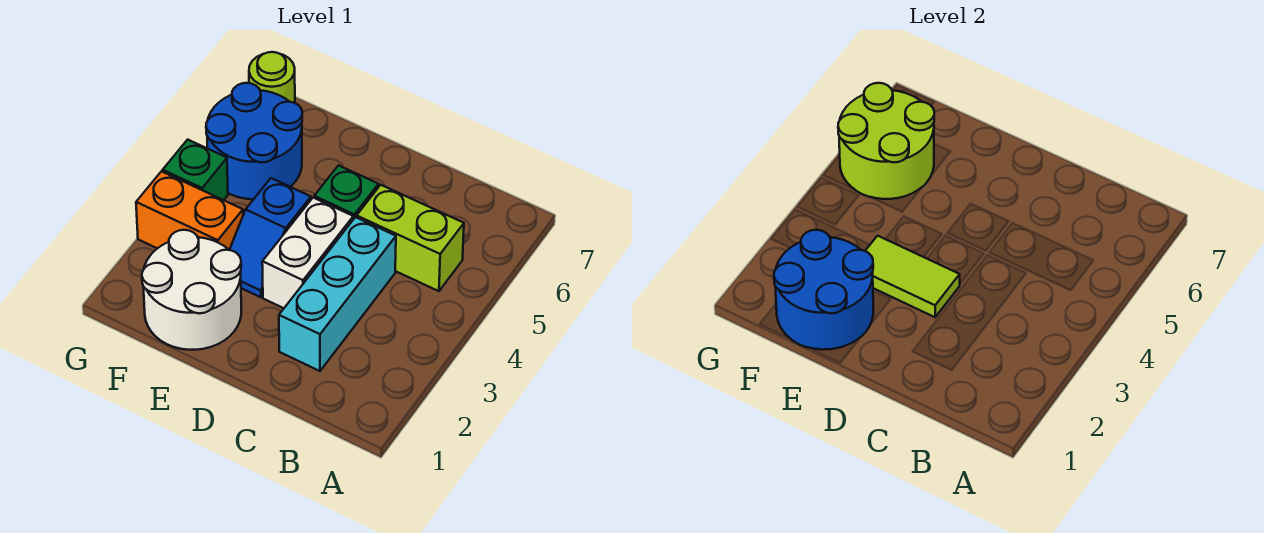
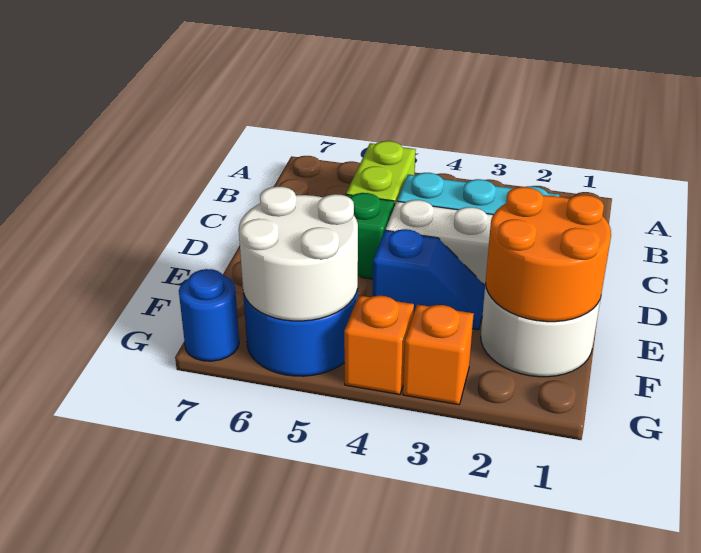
lime 1x2 tile [865,236,960,317] -> none
blue 2x2 round brick [774,230,873,350] -> orange 2x2 round brick [485,187,611,322]
orange 1x2 brick [136,171,243,250] -> orange 1x1 brick [403,305,474,405]
lime 2x2 round brick [838,83,934,199] -> white 2x2 round brick [239,187,358,321]
green 1x1 brick [163,140,228,200] -> orange 1x1 brick [344,296,414,395]
lime 1x1 round brick [249,52,295,103] -> blue 1x1 round brick [179,269,239,361]

